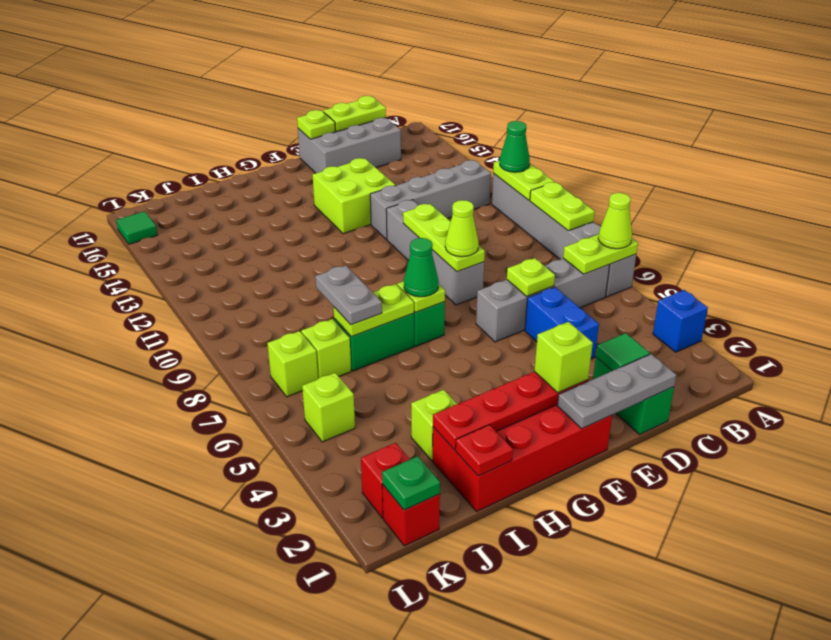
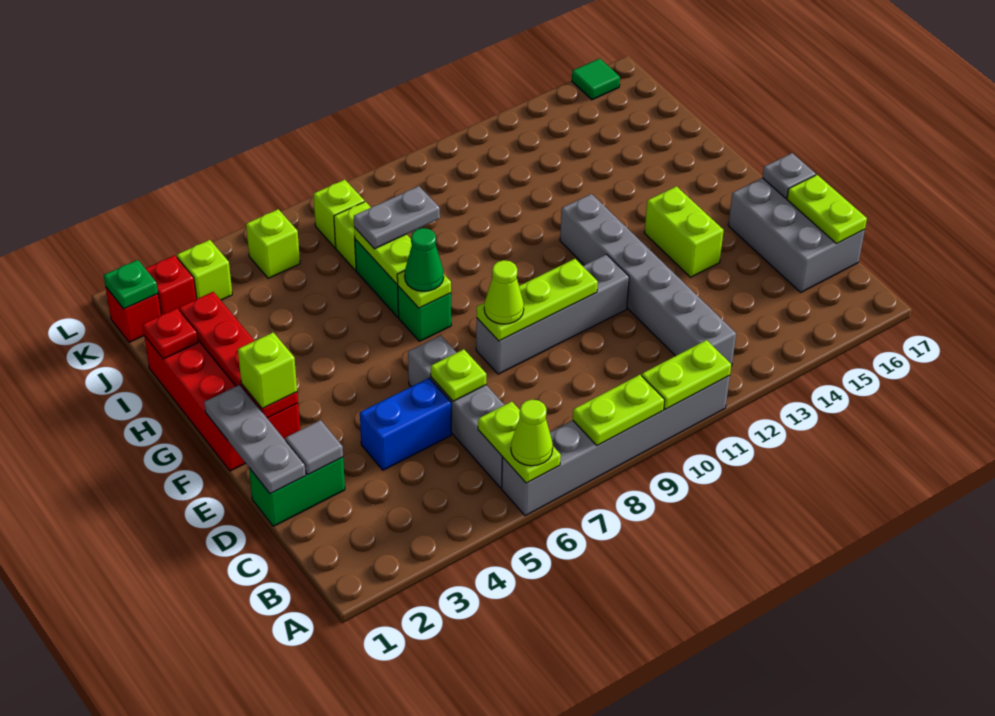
blue 1x1 brick [653,290,708,352] -> none
green 1x1 cone [500,121,530,172] -> none
grey 1x4 brick [370,160,491,239] -> grey 1x6 brick [560,194,736,366]
green 1x1 tile [596,333,650,371] -> grey 1x1 tile [285,420,343,475]
lime 2x2 brick [313,158,396,234] -> lime 1x2 brick [645,186,724,277]
lime 1x1 plate [297,110,335,139] -> grey 1x1 plate [762,153,816,198]
lime 1x1 brick [411,390,457,460] -> lime 1x1 brick moved to [177,240,232,300]

